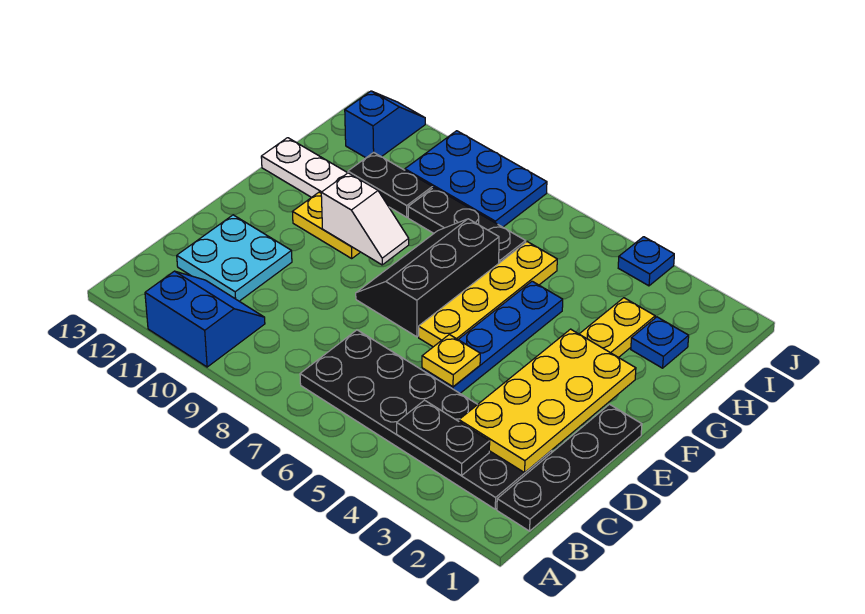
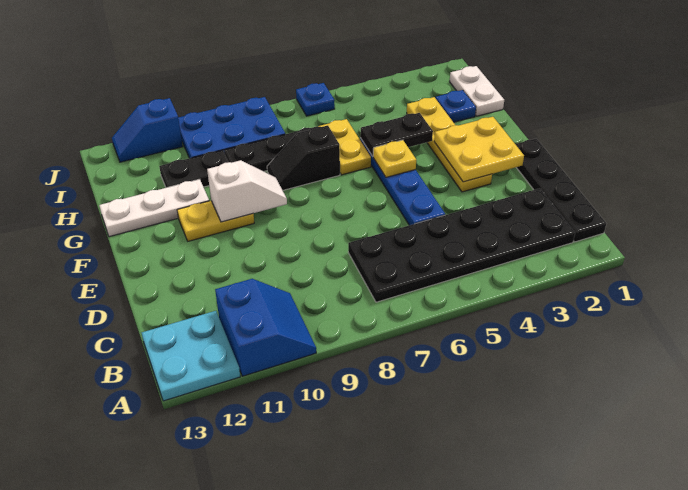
blue 2x2 slope [145,271,265,367] -> blue 2x2 slope turned to [215,279,316,376]
black 1x2 plate [397,400,490,476] -> black 1x2 plate moved to [360,113,433,156]
yellow 2x4 plate [459,329,636,473] -> yellow 2x2 plate [434,117,524,182]
cyan 2x2 plate [177,215,292,301] -> cyan 2x2 plate moved to [142,311,240,401]
yellow 1x1 plate [422,334,480,387] -> yellow 1x1 plate moved to [373,140,416,177]
yellow 1x4 plate [419,242,557,347] -> yellow 1x2 plate [318,119,371,175]
black 2x3 slope [356,219,499,337] -> black 1x2 slope [267,125,340,190]
none -> white 1x2 plate [450,66,504,116]
blue 1x2 slope [345,91,425,158] -> blue 1x2 slope turned to [112,98,183,162]
blue 1x1 plate [618,237,674,286] -> blue 1x1 plate moved to [296,83,335,116]

